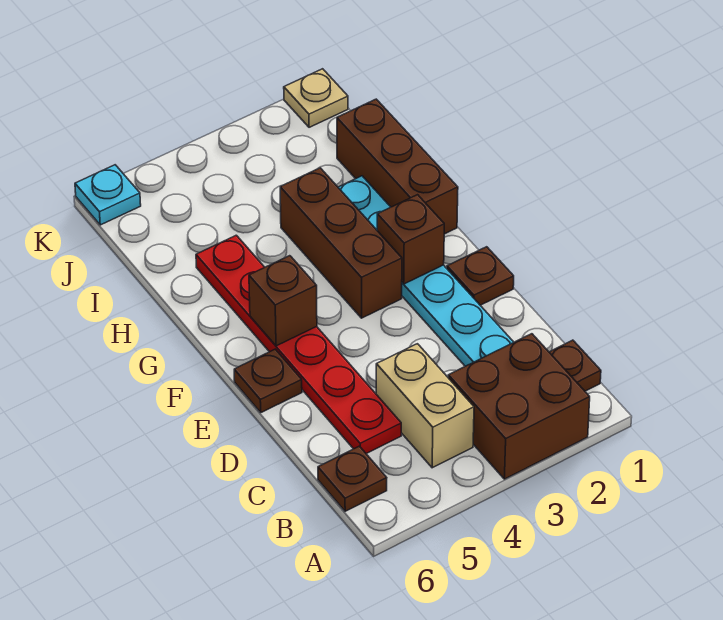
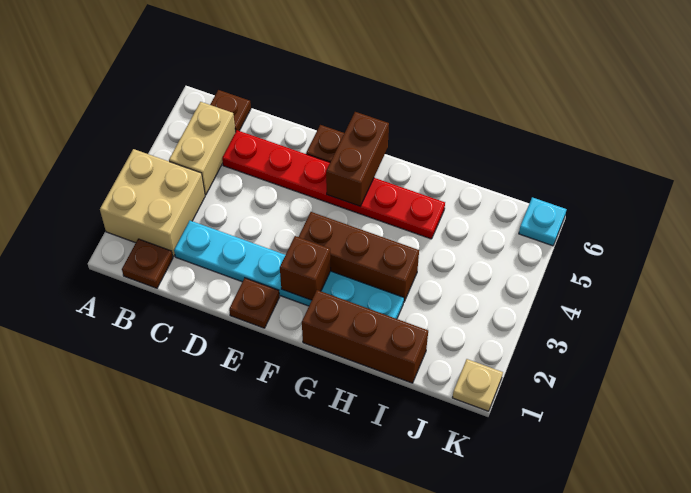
brown 2x2 brick [448,334,590,479] -> tan 2x2 brick [100,149,205,256]
tan 1x2 brick [376,344,474,468] -> tan 1x2 brick turned to [169,102,236,195]
brown 1x1 brick [249,256,317,346] -> brown 1x2 brick [326,112,389,206]

